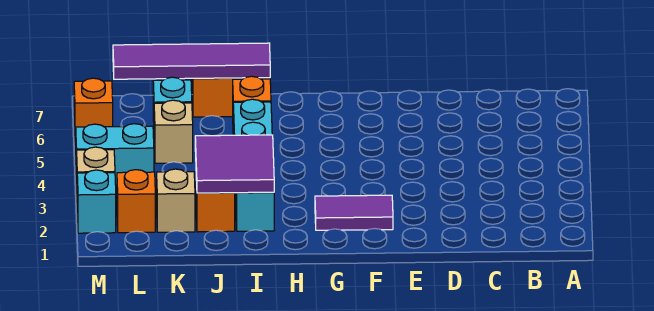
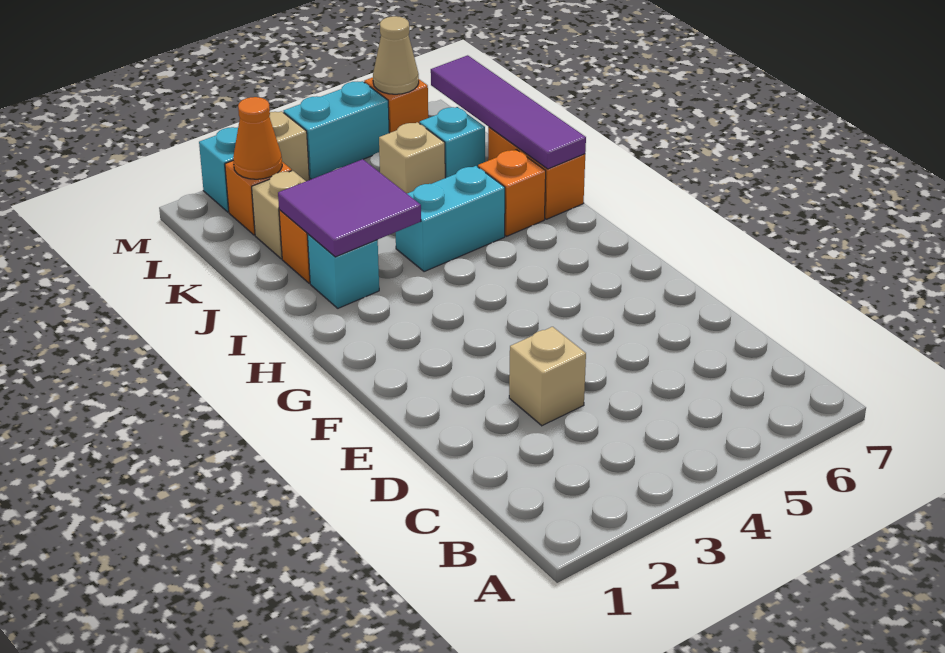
none -> tan 1x1 brick [509,327,586,426]
purple 1x2 tile [315,195,393,230] -> none
none -> orange 1x1 cone [233,97,282,179]
cyan 1x2 brick [76,124,154,187] -> cyan 1x2 brick turned to [284,81,389,179]
none -> tan 1x1 cone [373,16,419,94]

